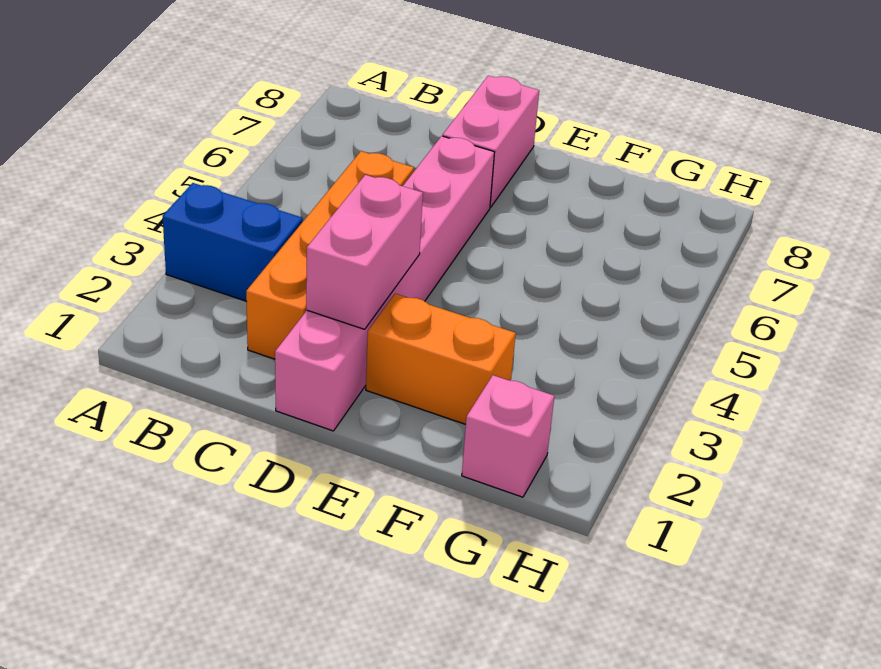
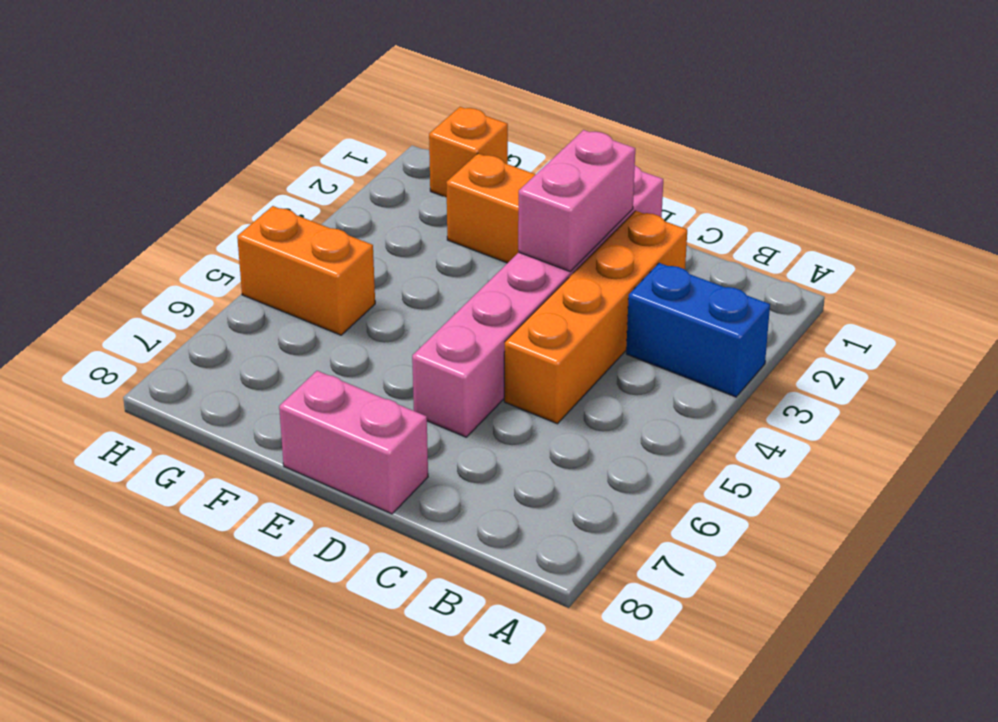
pink 1x2 brick [443,76,539,207] -> pink 1x2 brick turned to [279,371,428,514]
pink 1x1 brick [462,375,554,497] -> orange 1x1 brick [429,107,508,197]
none -> orange 1x2 brick [237,206,375,335]

